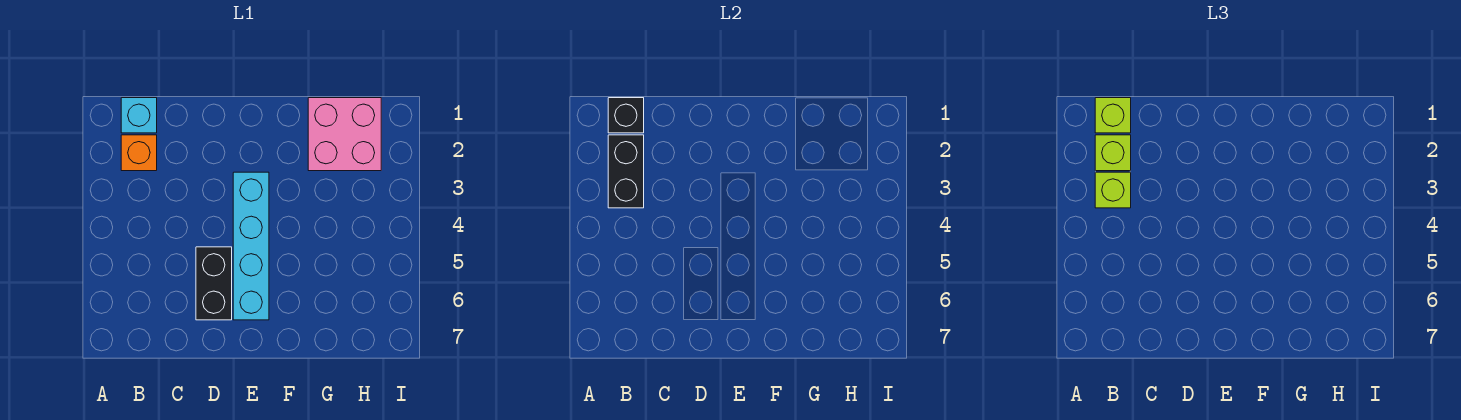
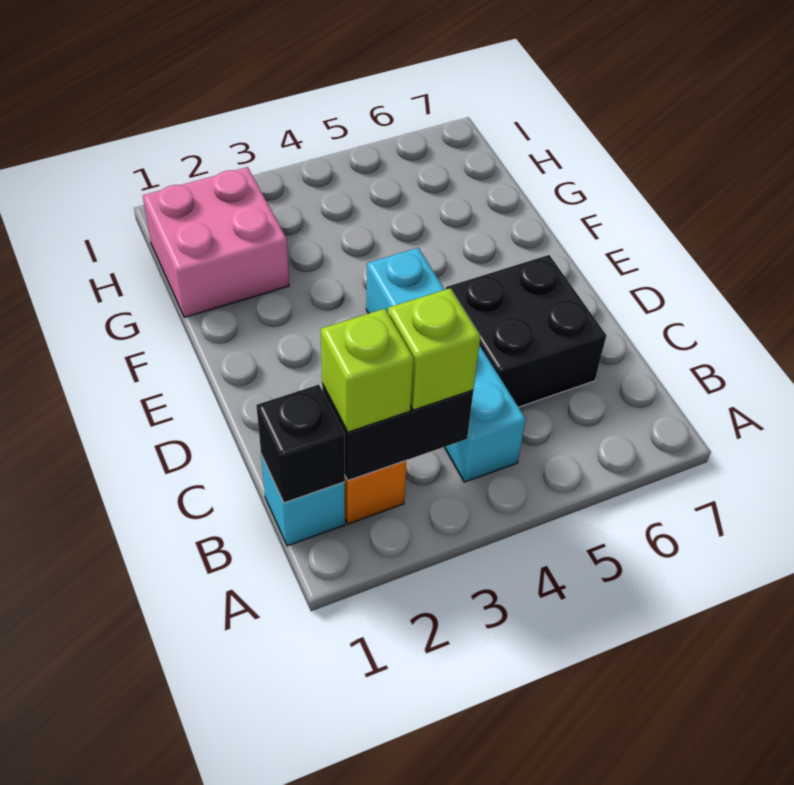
lime 1x1 brick [1095,98,1131,133] -> none
black 1x2 brick [196,247,232,320] -> black 2x2 brick [446,255,606,407]
cyan 1x4 brick [233,172,269,320] -> cyan 1x4 brick turned to [366,248,526,482]

